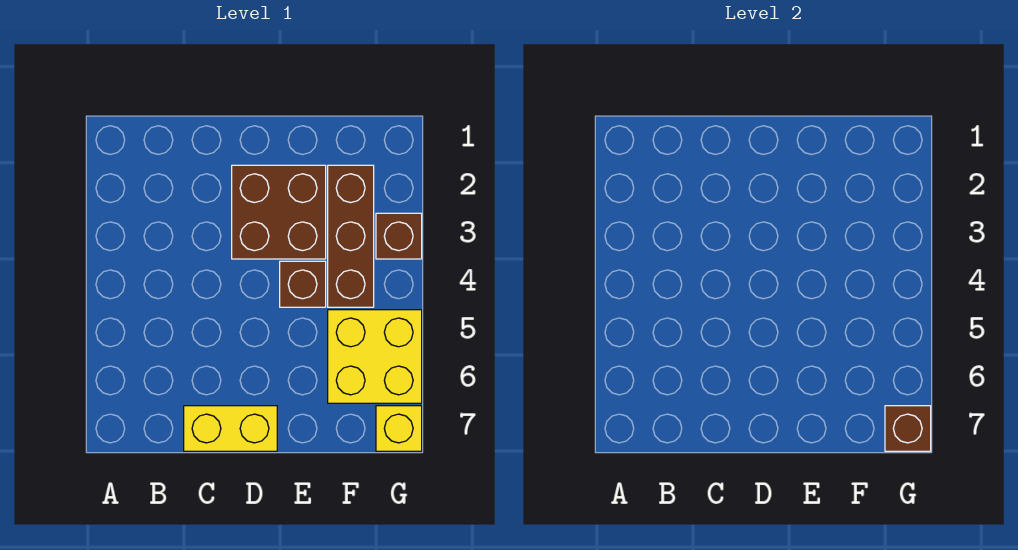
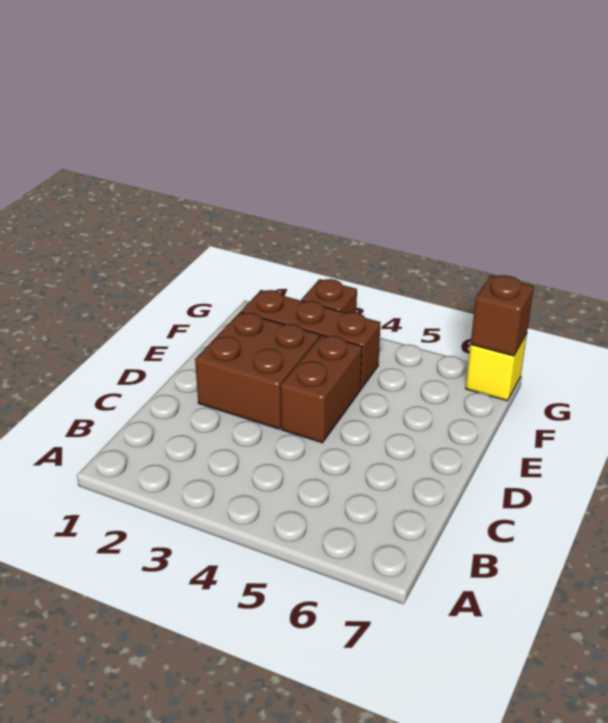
yellow 1x2 brick [184,406,277,451] -> none
brown 1x1 brick [280,261,326,307] -> brown 1x2 brick [281,335,362,443]
yellow 2x2 brick [328,310,422,403] -> none

